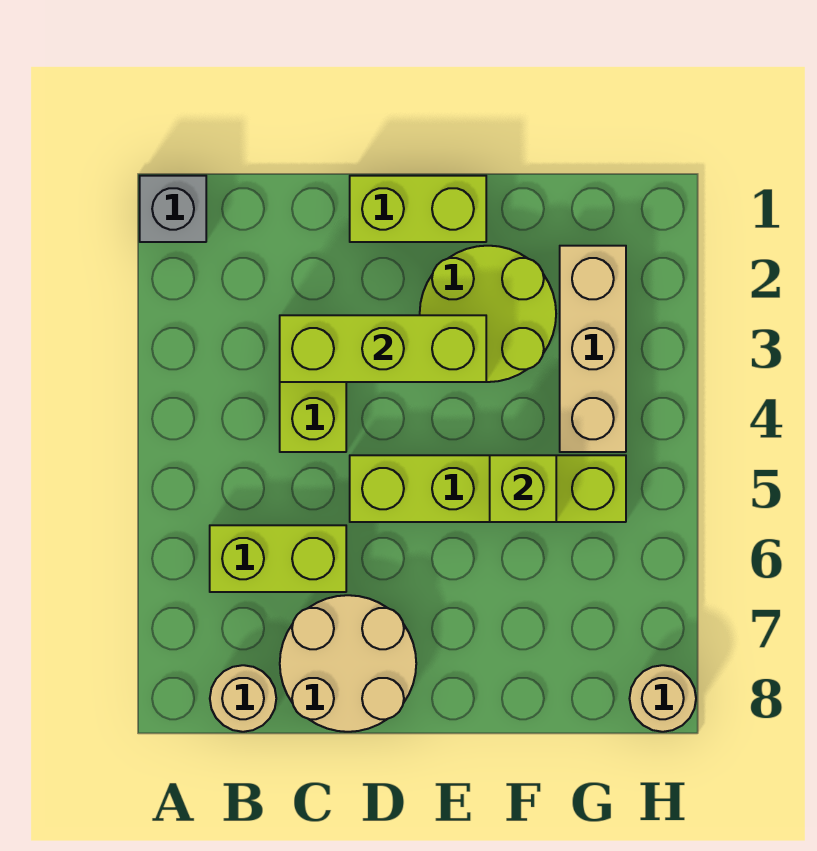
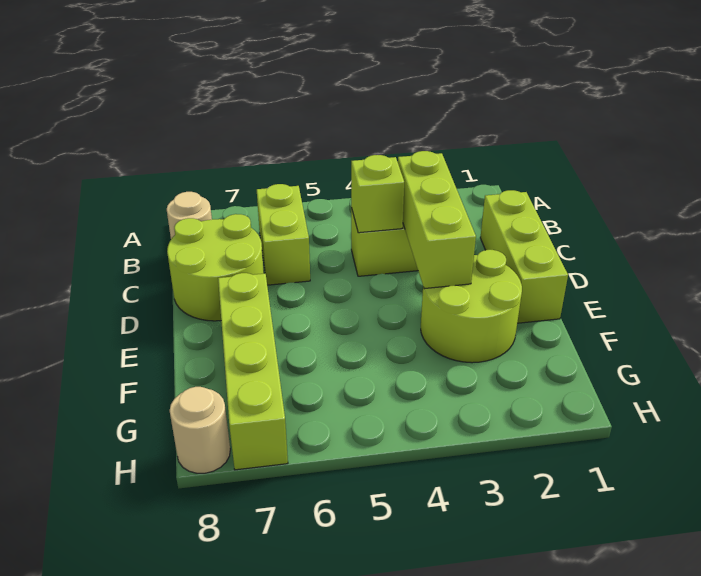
grey 1x1 brick [140,176,206,242] -> none
tan 2x2 round brick [280,595,416,732] -> lime 2x2 round brick [167,214,264,321]
lime 1x2 brick [350,176,486,242] -> lime 1x3 brick [480,190,568,323]
lime 1x4 brick [350,455,626,522] -> lime 1x4 brick moved to [218,273,288,470]
lime 1x1 brick [490,455,556,522] -> lime 1x1 brick moved to [351,155,404,233]
tan 1x3 brick [560,246,626,452] -> none

